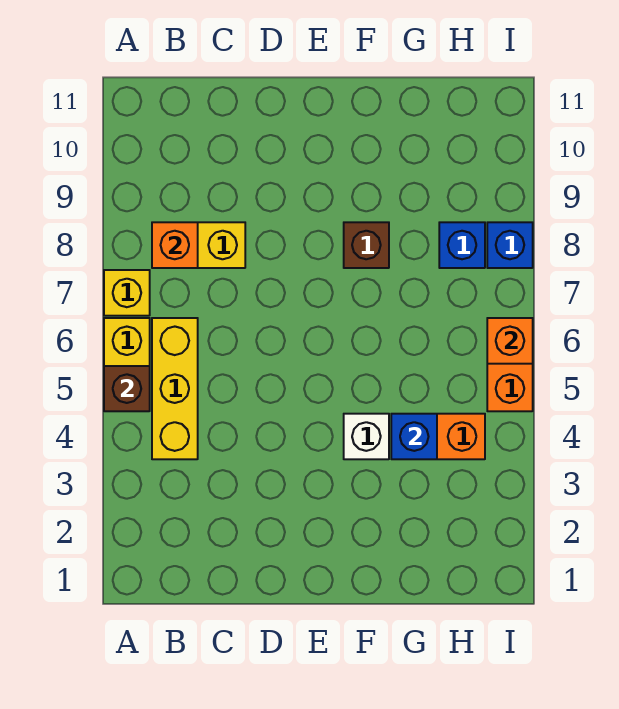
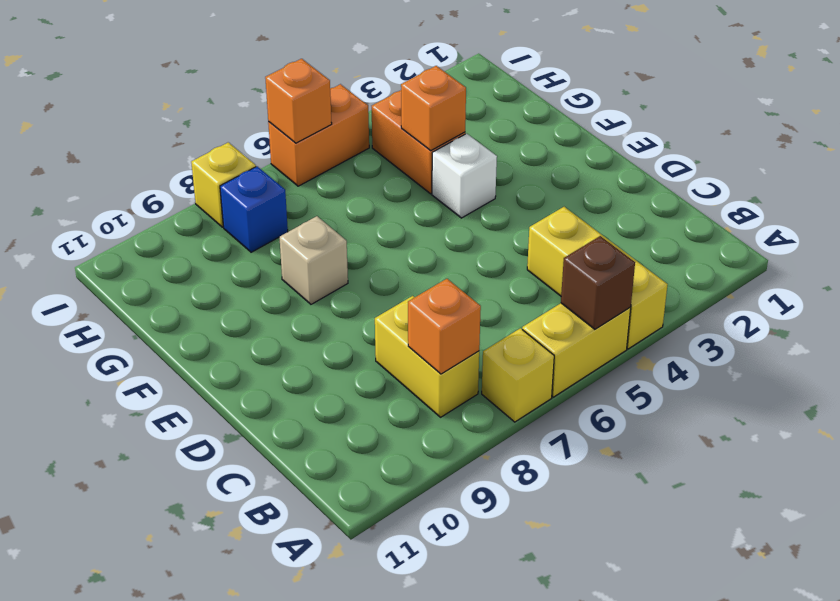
yellow 1x3 brick [152,318,198,459] -> yellow 1x3 brick turned to [527,207,668,349]
brown 1x1 brick [344,222,389,268] -> tan 1x1 brick [279,216,348,304]
blue 1x1 brick [391,414,437,459] -> orange 1x1 brick [401,66,466,151]
blue 1x1 brick [487,222,533,268] -> yellow 1x1 brick [191,142,256,227]

